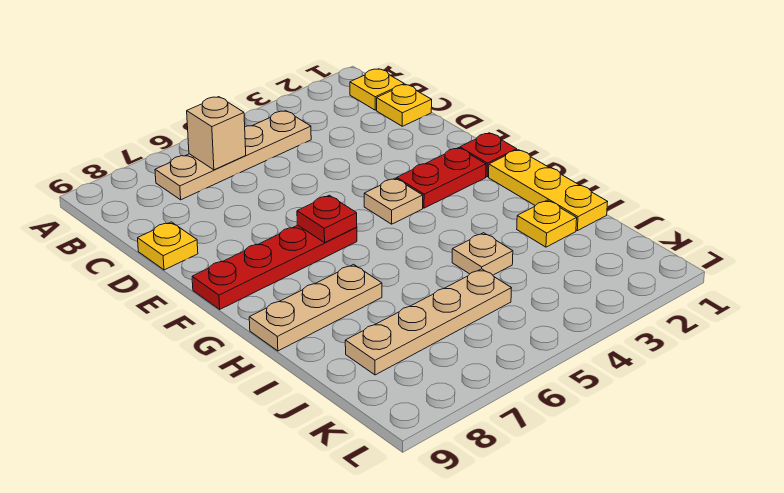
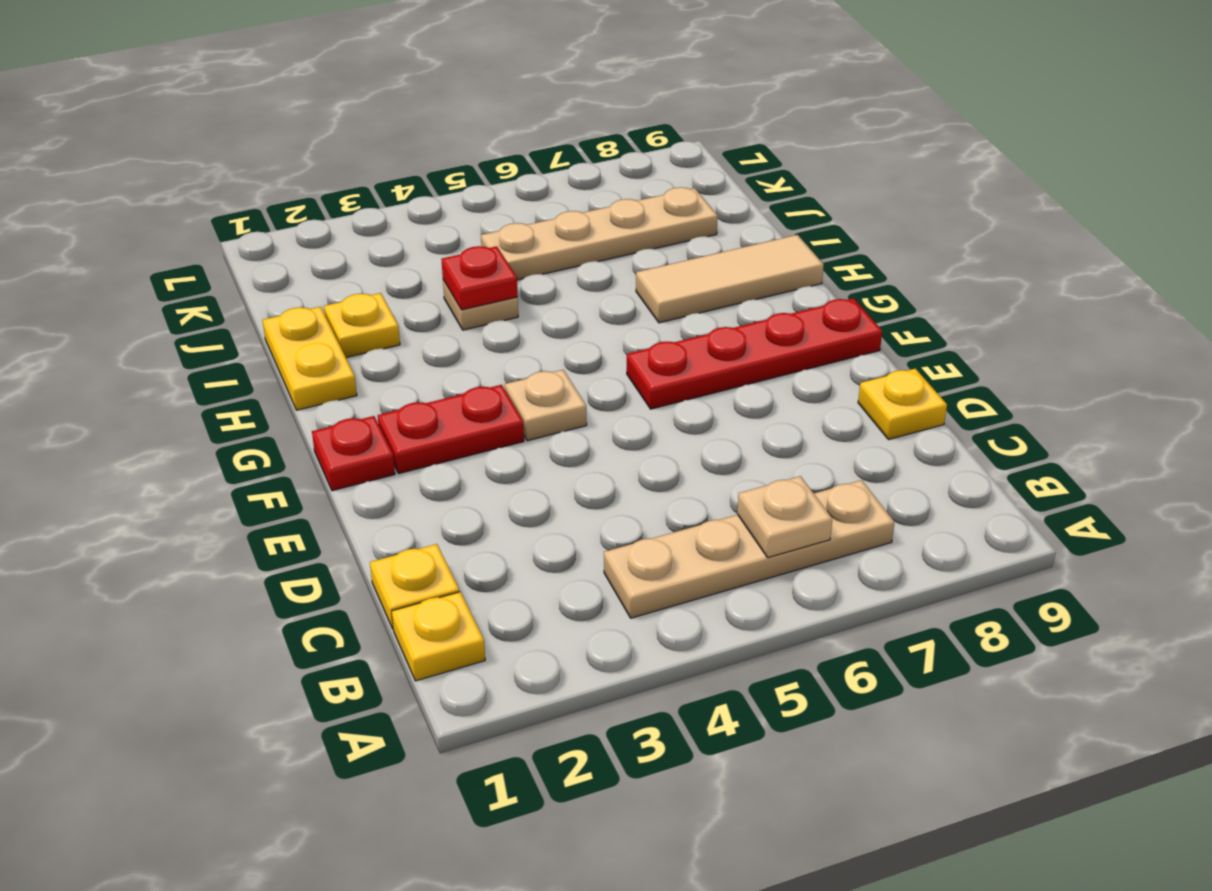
tan 1x1 brick [187,97,246,170] -> tan 1x1 plate [737,476,832,558]
red 1x1 plate [297,195,357,243] -> red 1x1 plate moved to [441,246,518,310]
yellow 1x3 plate [489,150,607,231] -> yellow 1x2 plate [262,307,357,410]
tan 1x3 plate [249,264,382,351] -> tan 1x3 tile [636,235,824,323]

